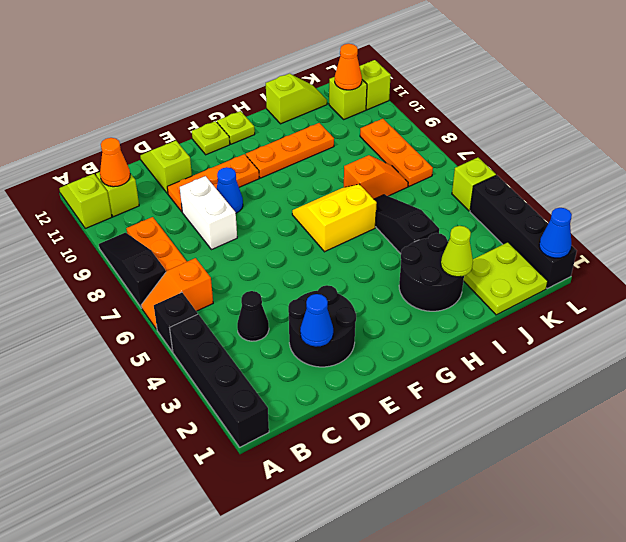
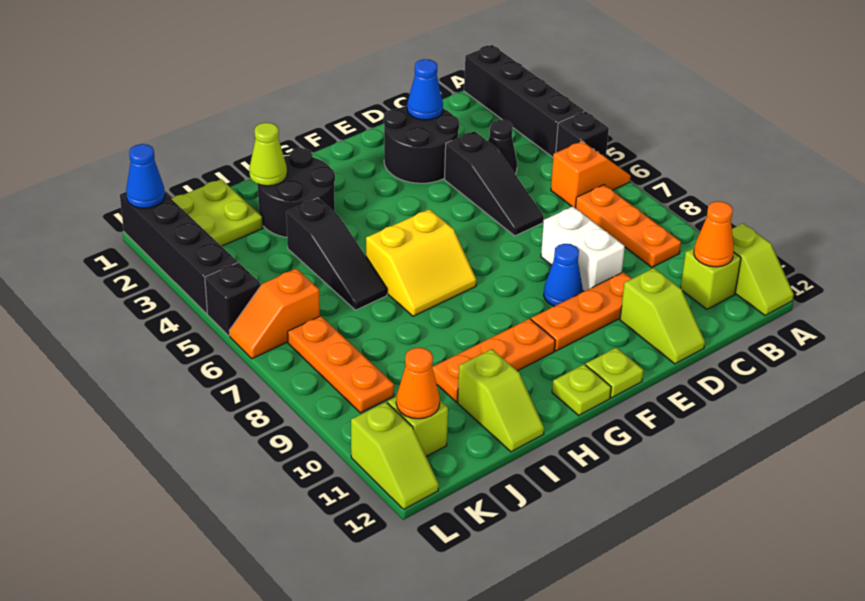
black 1x3 slope [99,233,166,308] -> black 1x3 slope moved to [444,131,544,236]
orange 1x2 slope [344,155,408,199] -> orange 1x2 slope moved to [229,269,320,359]
lime 1x2 slope [266,74,327,124] -> lime 1x2 slope turned to [458,349,544,452]
lime 1x1 brick [452,158,496,211] -> black 1x1 brick [205,263,261,336]

